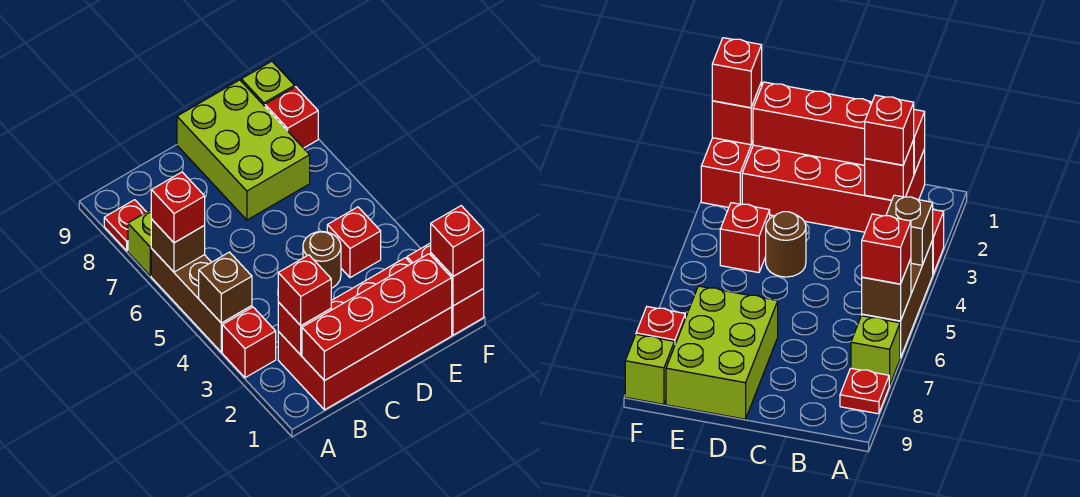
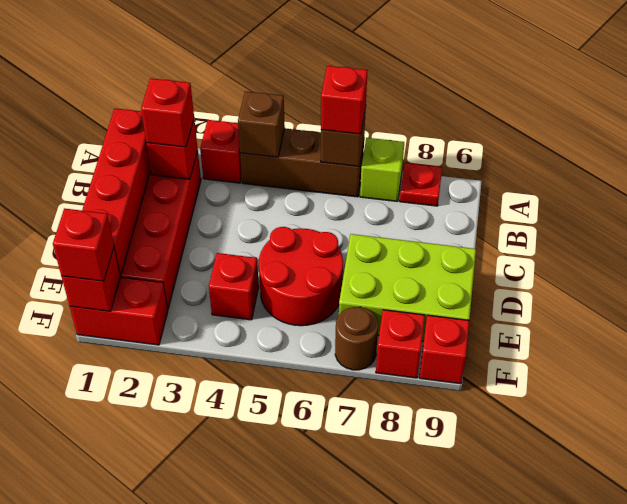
brown 1x1 round brick [303,231,341,288] -> brown 1x1 round brick moved to [335,307,378,370]
none -> red 2x2 round brick [259,227,343,326]
lime 1x1 brick [241,61,295,106] -> red 1x1 brick [419,315,469,384]

